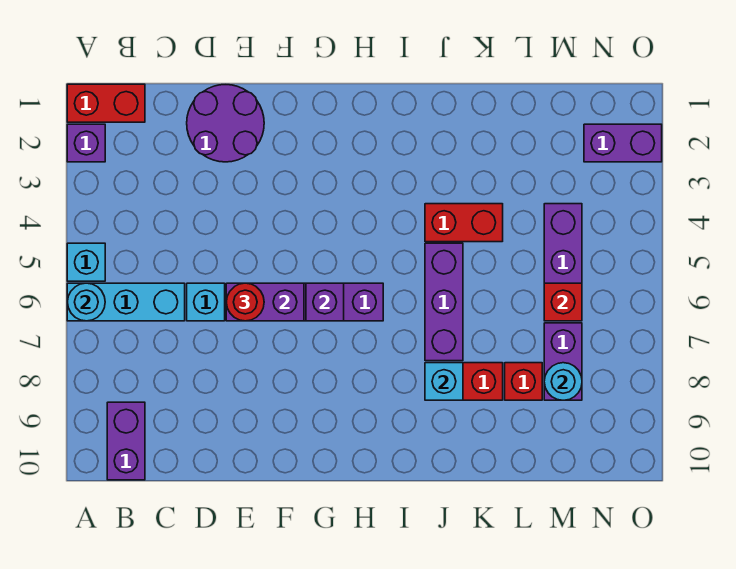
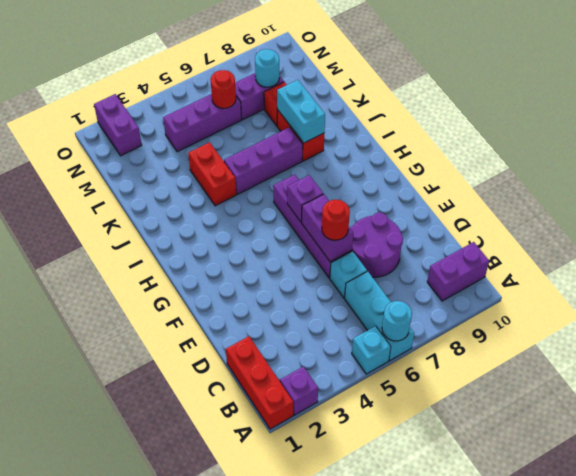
red 1x2 brick [67,84,145,122] -> red 1x3 brick [226,336,294,429]
purple 2x2 round brick [187,85,264,162] -> purple 2x2 round brick moved to [350,212,403,277]
cyan 1x1 brick [425,363,463,400] -> cyan 1x2 brick [277,80,325,143]
red 1x1 brick [544,283,582,321] -> red 1x1 round brick [210,70,236,108]

